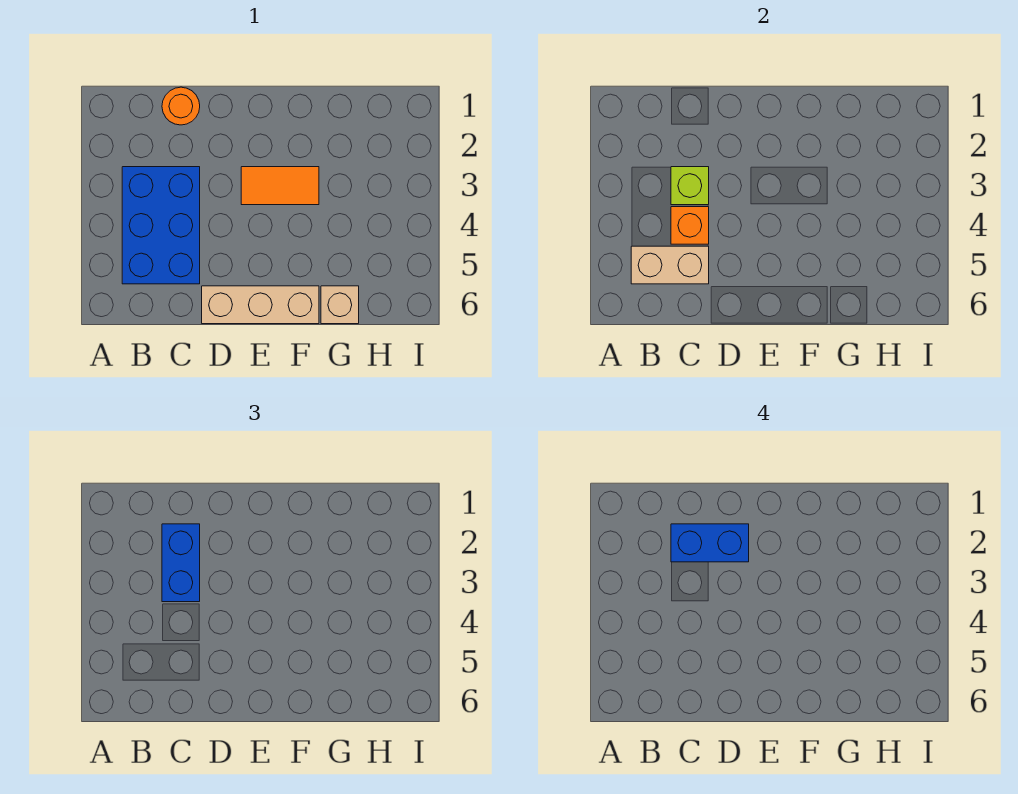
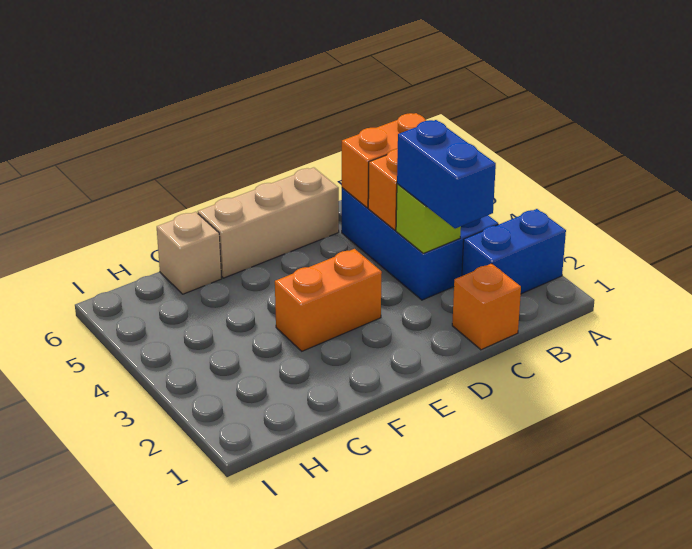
tan 1x2 brick [631,246,709,284] -> orange 1x2 brick [342,113,426,208]
orange 1x1 round brick [162,87,200,125] -> orange 1x1 brick [452,264,521,350]
blue 1x2 brick [671,524,749,562] -> blue 1x2 brick moved to [462,209,566,294]
orange 1x2 tile [241,167,319,205] -> orange 1x2 brick [275,249,382,351]

